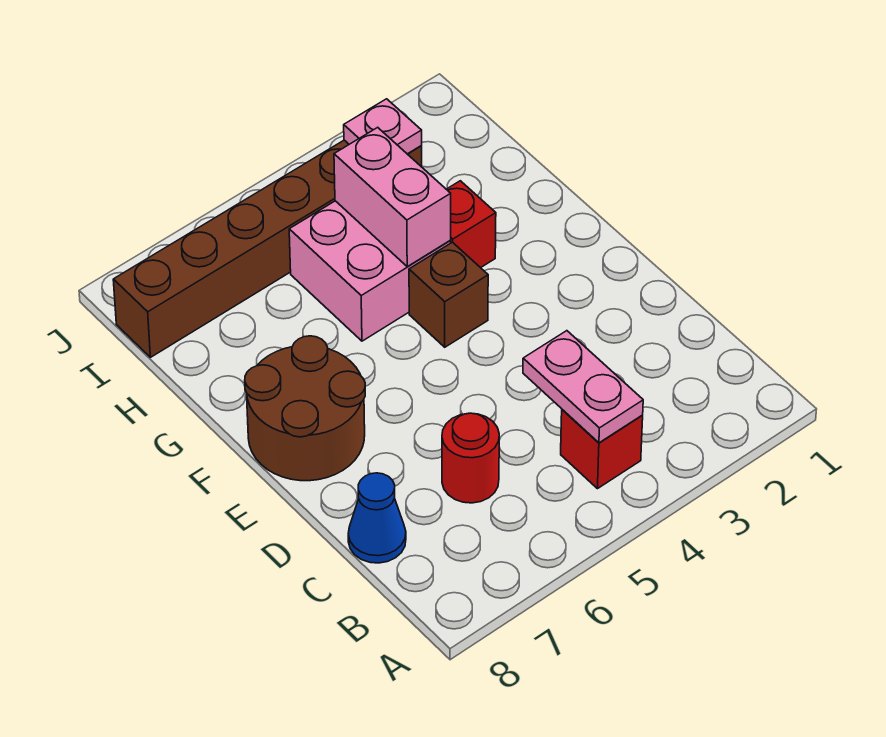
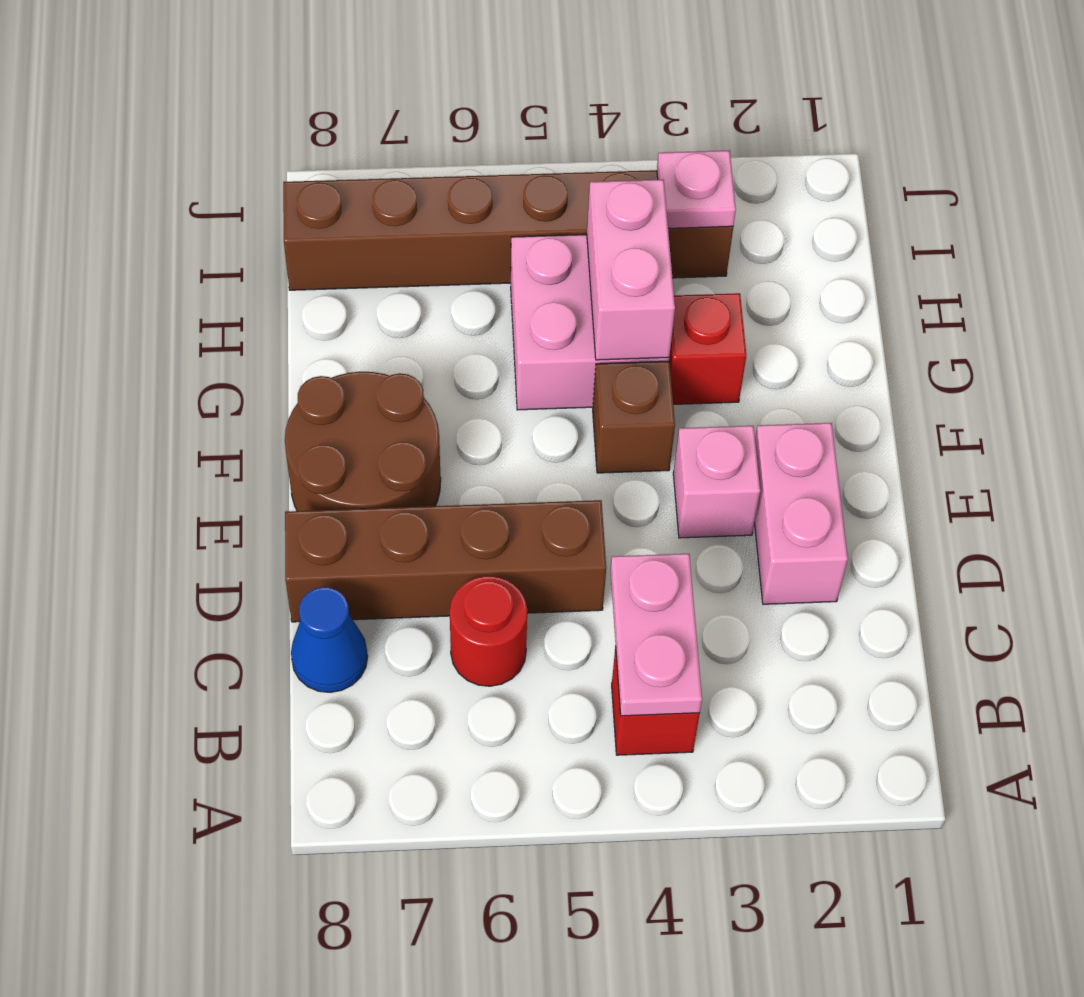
none -> pink 1x2 brick [755,423,848,604]
none -> brown 1x4 brick [285,500,606,622]
none -> pink 1x1 brick [673,426,760,538]

